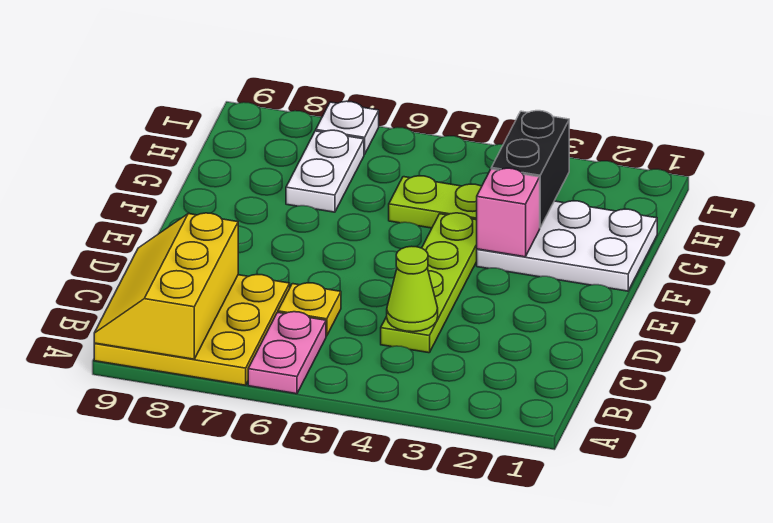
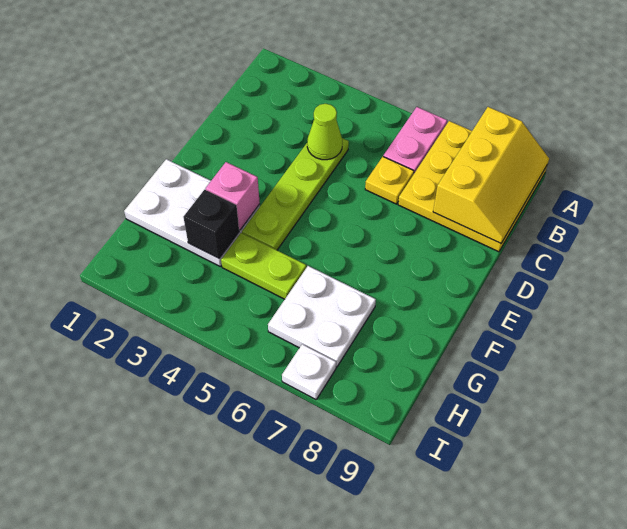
black 1x2 brick [491,111,569,227] -> black 1x1 brick [183,190,239,258]
white 1x2 plate [286,130,364,212] -> white 2x2 plate [268,266,376,367]

